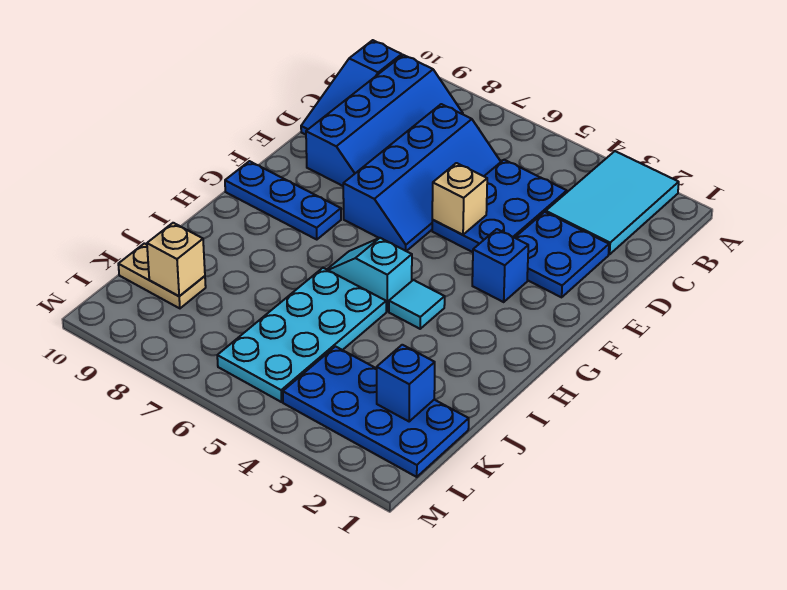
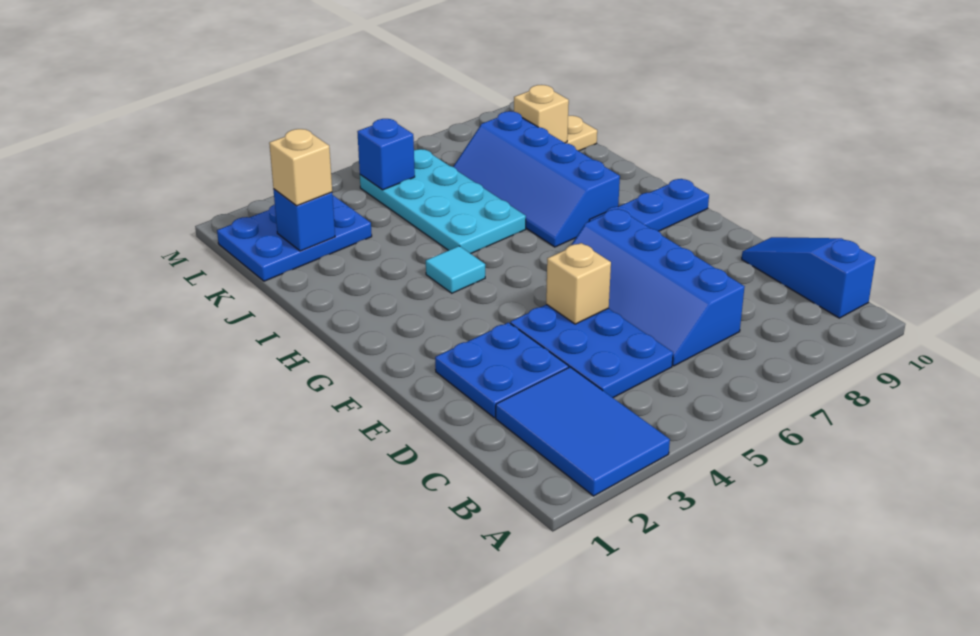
cyan 2x3 tile [546,151,679,255] -> blue 2x3 tile [496,367,670,496]
blue 2x4 slope [306,55,463,186] -> blue 2x4 slope moved to [453,111,620,247]
blue 1x1 brick [472,229,528,302] -> blue 1x1 brick moved to [357,119,415,190]
cyan 1x2 slope [327,238,412,311] -> none
blue 2x4 plate [283,347,469,477] -> blue 2x3 plate [217,196,372,281]
none -> tan 1x1 brick [269,129,332,206]

